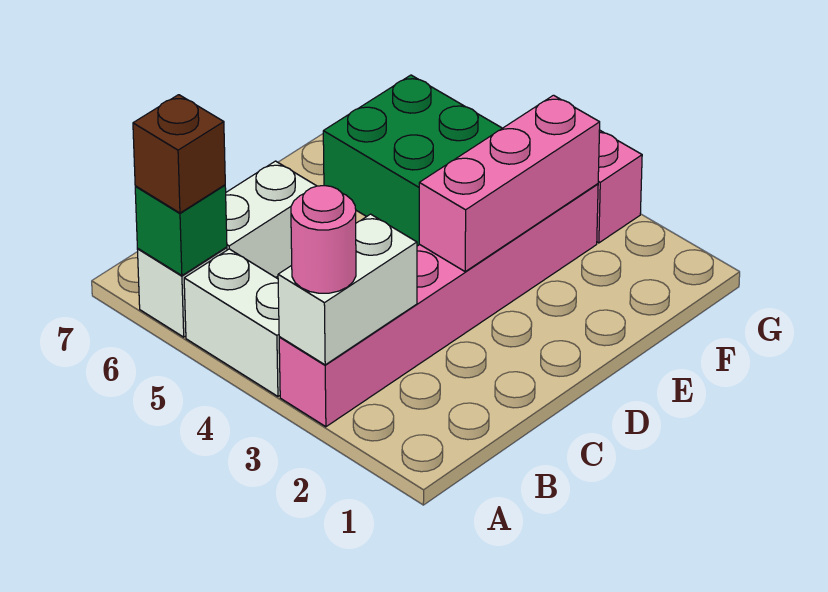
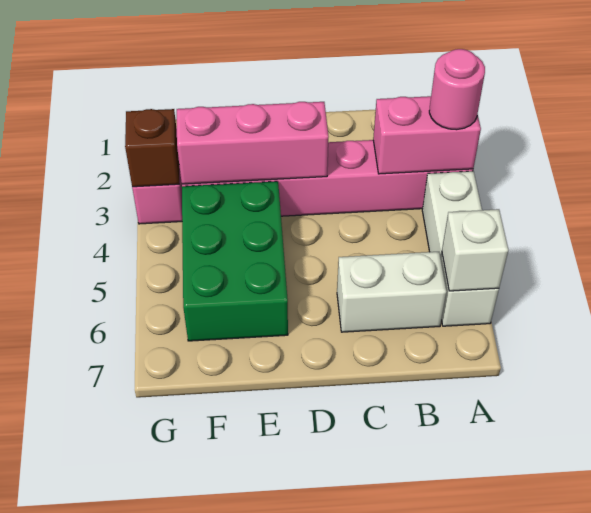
white 1x2 brick [278,214,417,365] -> pink 1x2 brick [373,96,481,174]
green 1x1 brick [135,185,227,276] -> white 1x1 brick [442,209,508,291]
brown 1x1 brick [133,95,225,213] -> brown 1x1 brick moved to [125,109,179,187]

